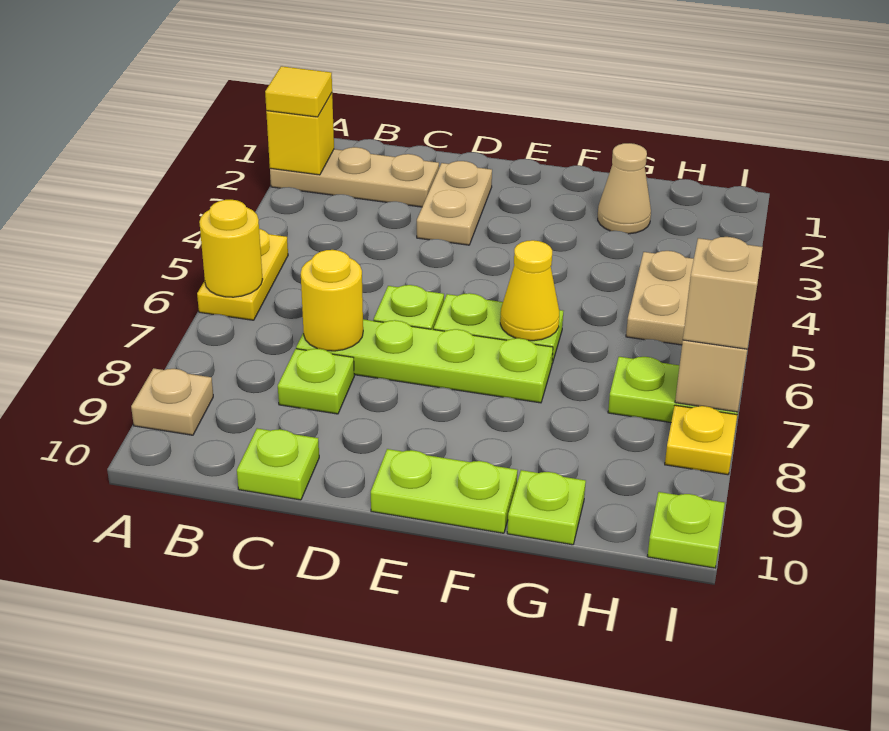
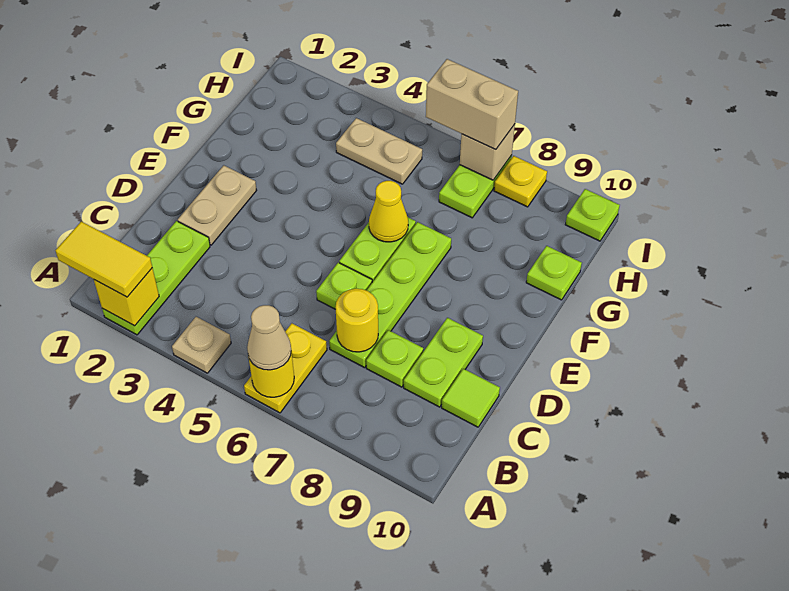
tan 1x3 plate [270,147,439,207] -> lime 1x3 plate [102,221,210,335]
yellow 1x1 tile [265,66,332,117] -> yellow 1x2 tile [55,221,152,297]
yellow 1x2 plate [197,229,288,320] -> yellow 1x2 plate turned to [244,323,327,413]
tan 1x1 plate [131,368,213,435] -> tan 1x1 plate moved to [172,317,231,373]
lime 1x1 plate [237,428,319,500] -> lime 1x1 tile [442,369,500,427]
tan 1x2 plate [417,161,492,245] -> tan 1x2 plate turned to [178,165,257,245]
lime 1x2 plate [371,449,518,533] -> lime 1x2 plate moved to [404,318,483,407]
tan 1x1 cone [598,143,651,234] -> tan 1x1 cone moved to [247,305,291,370]
tan 1x1 brick [683,237,763,349] -> tan 1x2 brick [426,59,518,150]

